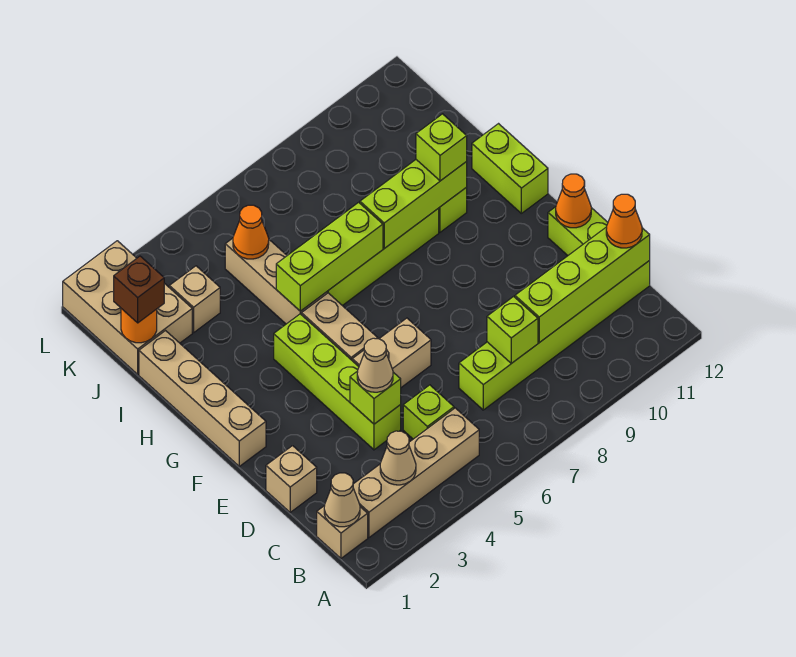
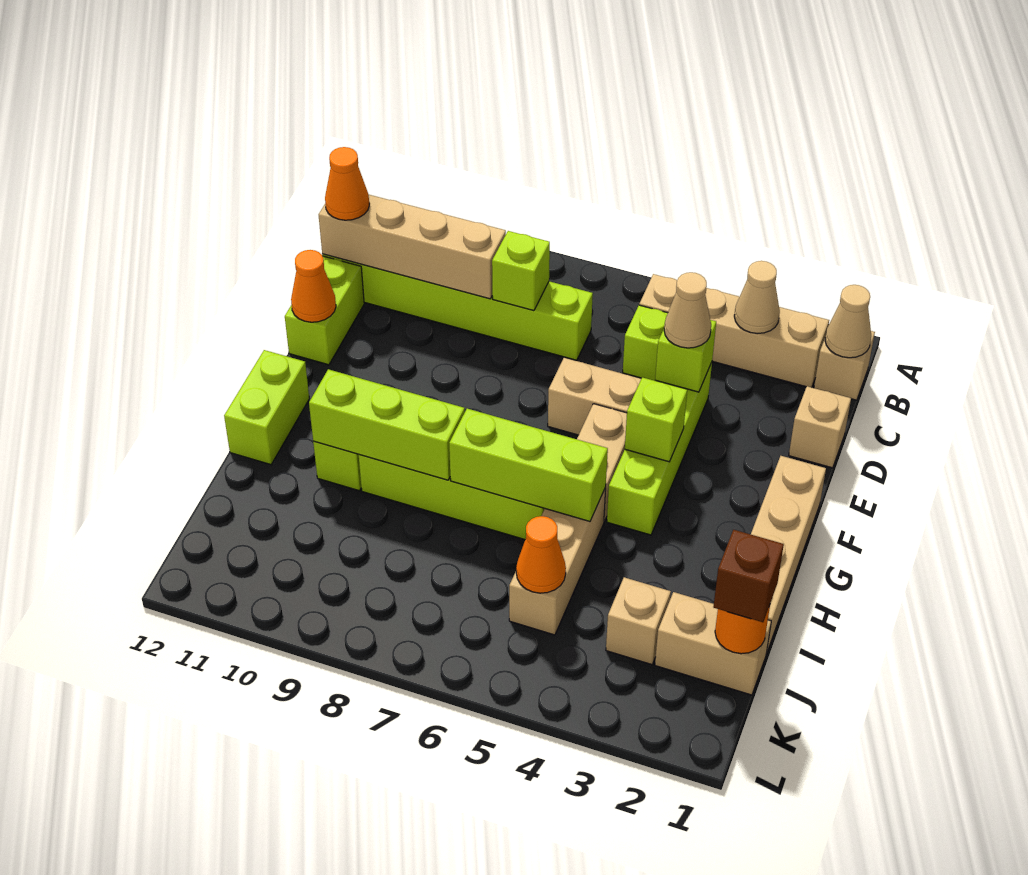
lime 1x4 brick [515,227,650,343] -> tan 1x4 brick [319,195,506,299]
lime 1x1 brick [416,114,467,181] -> lime 1x1 brick moved to [625,377,687,462]
tan 2x3 brick [63,241,192,374] -> tan 1x2 brick [655,592,771,695]

